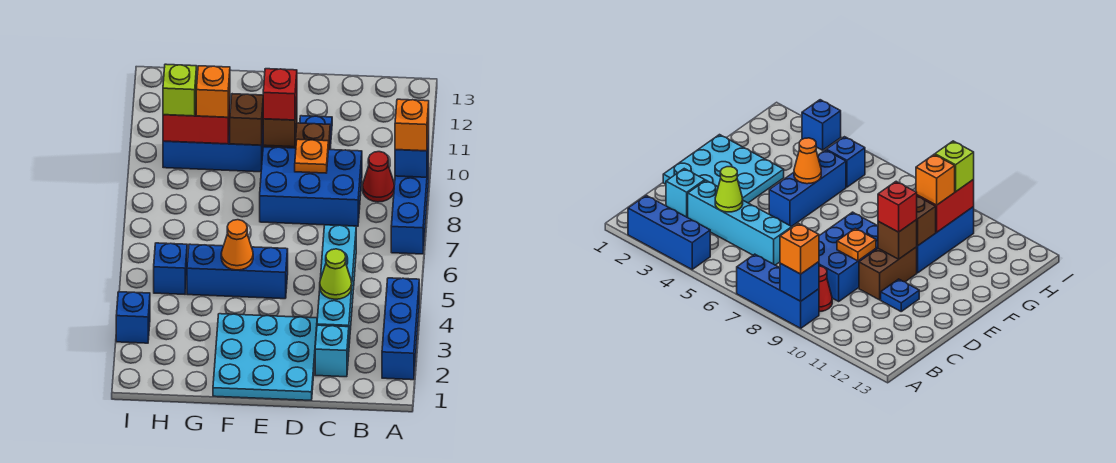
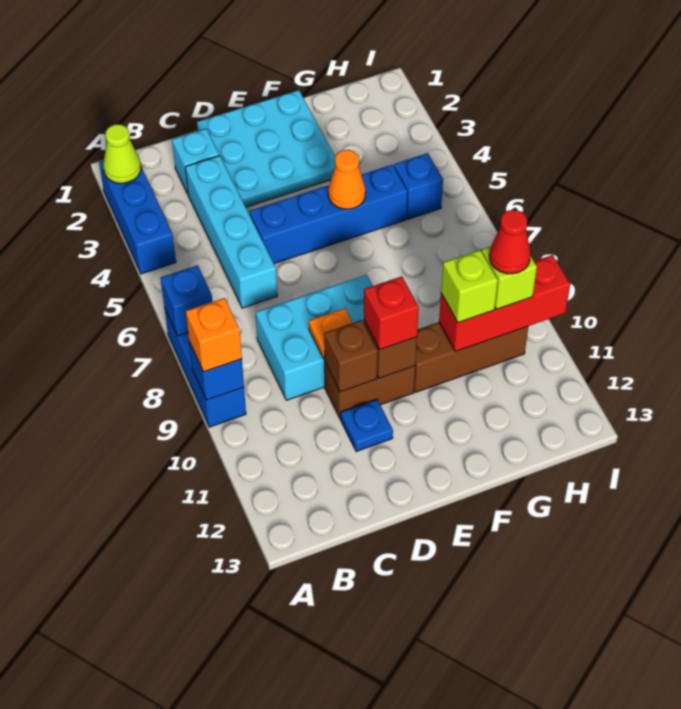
red 1x1 cone [363,152,394,202] -> red 1x1 cone moved to [489,210,531,274]
lime 1x1 cone [320,249,352,299] -> lime 1x1 cone moved to [103,124,141,183]
blue 2x3 brick [260,147,362,226] -> cyan 2x3 brick [255,275,373,400]
blue 1x3 brick [187,244,288,299] -> blue 1x4 brick [249,165,407,264]
blue 1x3 brick [163,127,264,172] -> brown 1x3 brick [414,322,528,392]
brown 1x1 brick [230,94,263,145] -> brown 1x1 brick moved to [324,320,378,392]
red 1x2 brick [163,100,230,144] -> red 1x3 brick [439,255,570,352]
orange 1x1 brick [196,66,230,117] -> lime 1x1 brick [441,250,498,323]
blue 1x1 brick [116,292,150,343] -> blue 1x1 brick moved to [161,265,212,336]

